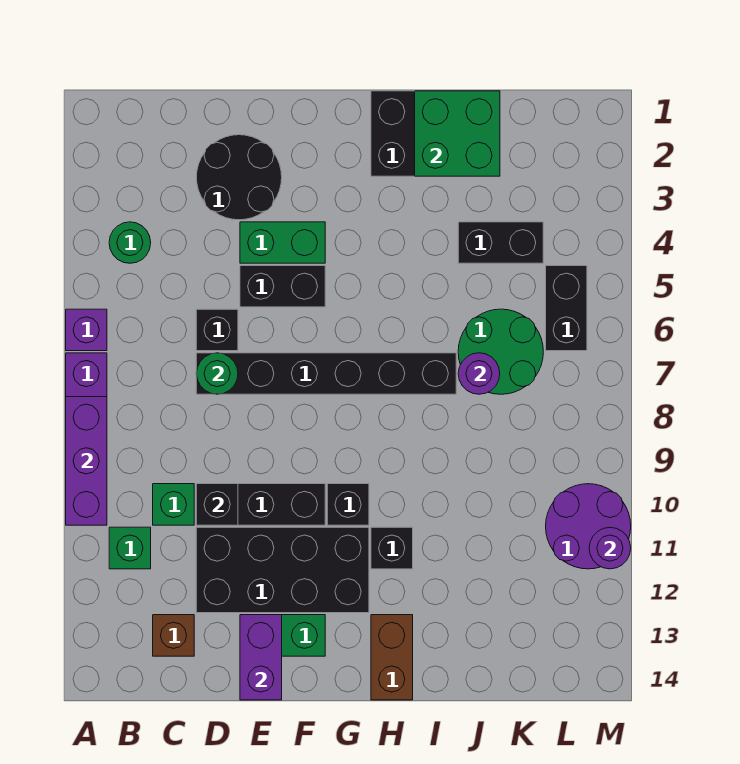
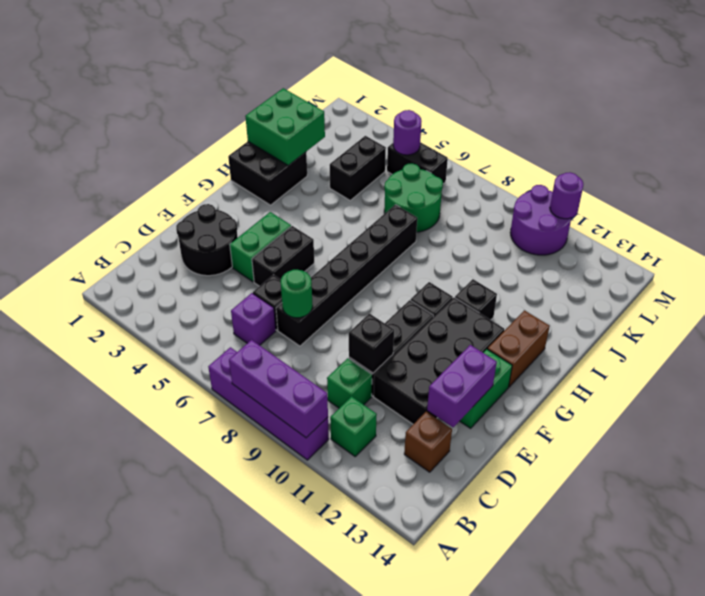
purple 1x1 brick [66,309,107,351] -> purple 1x1 brick moved to [231,293,276,345]
green 1x1 round brick [109,222,151,263] -> none
purple 1x2 brick [240,615,282,700] -> purple 1x2 brick turned to [427,345,497,427]
brown 1x2 brick [371,615,413,700] -> brown 1x2 brick turned to [488,310,550,387]
purple 1x1 round brick [458,353,500,394] -> purple 1x1 round brick moved to [393,110,421,155]

